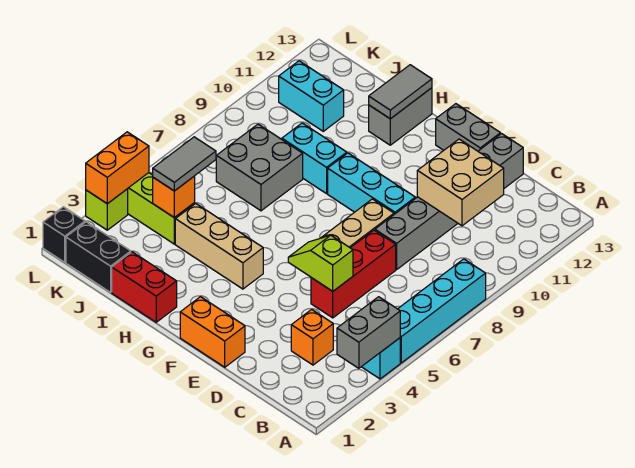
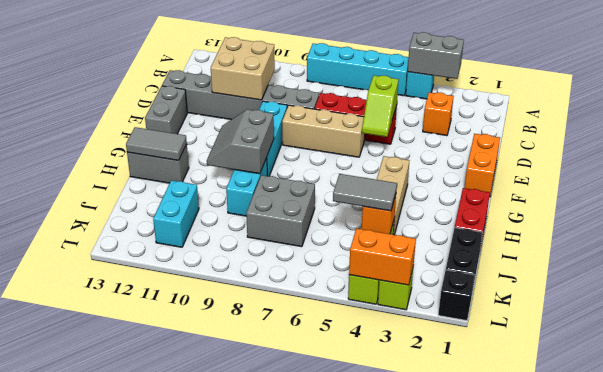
none -> grey 2x2 slope [207,109,274,174]

